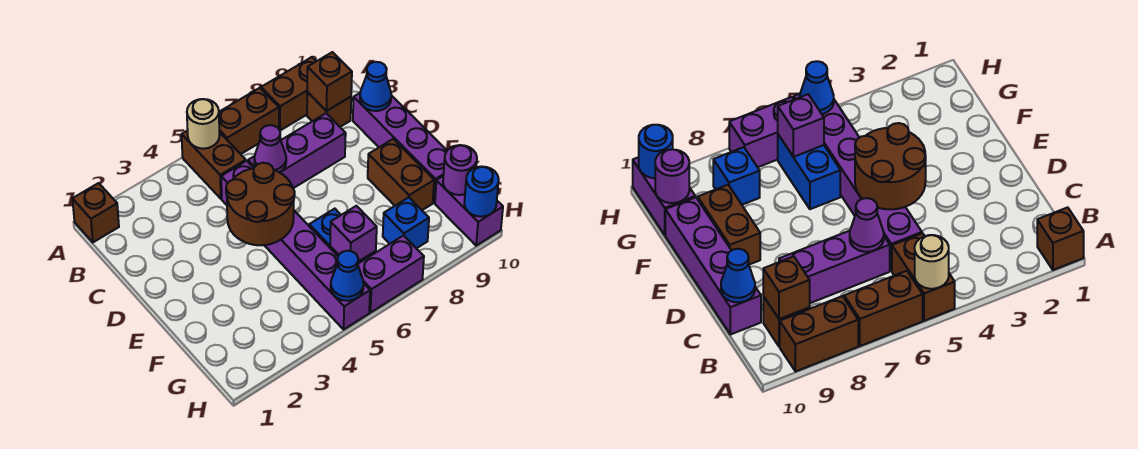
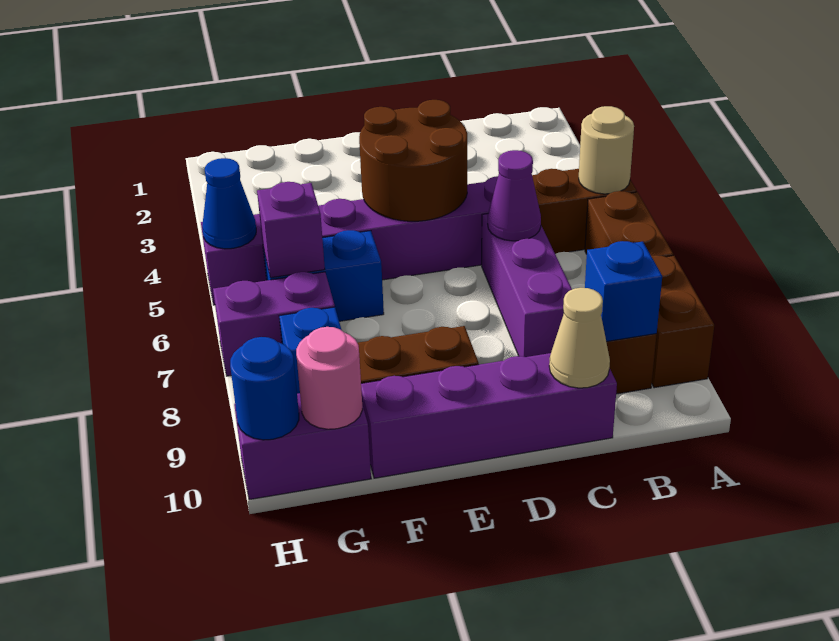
brown 1x1 brick [72,183,119,242] -> none
brown 1x1 brick [307,52,352,111] -> blue 1x1 brick [585,241,662,342]
blue 1x1 cone [360,62,391,111] -> tan 1x1 cone [549,288,610,388]
purple 1x1 round brick [443,145,477,195] -> pink 1x1 round brick [296,327,363,429]
purple 1x2 brick [358,235,424,312] -> purple 1x2 brick turned to [213,272,335,376]

